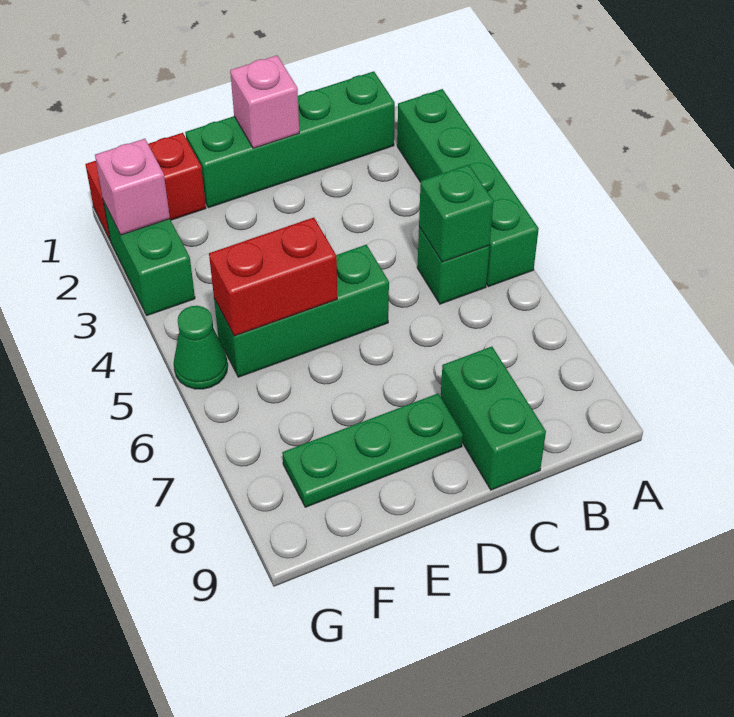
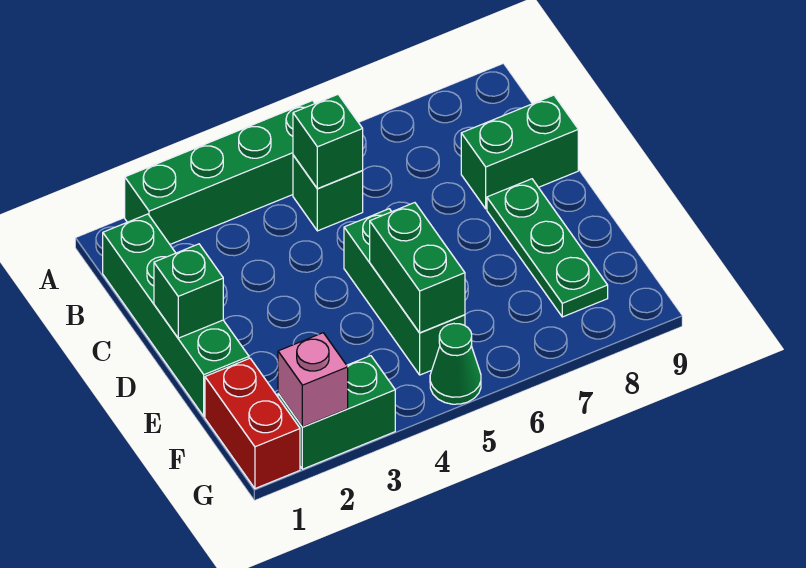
pink 1x1 brick [230,55,299,148] -> green 1x1 brick [154,244,223,338]
red 1x2 brick [209,218,337,336] -> green 1x2 brick [370,203,465,333]

